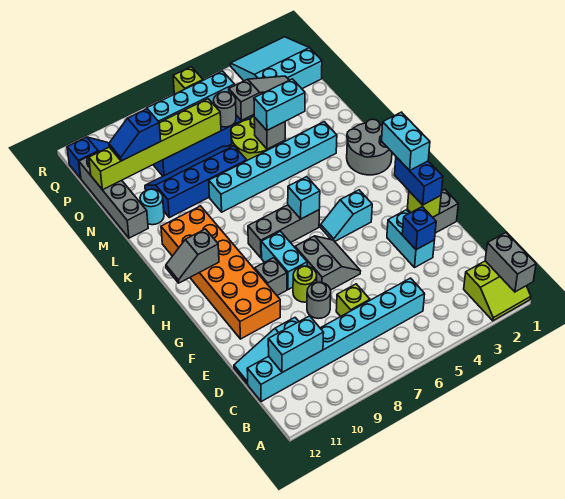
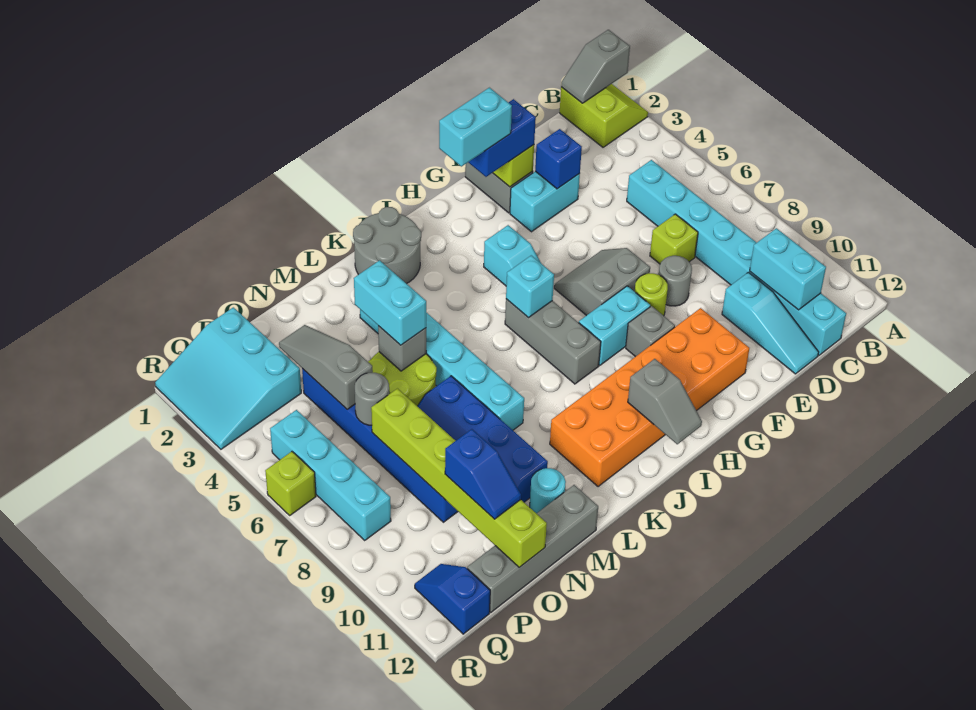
grey 1x2 brick [485,233,536,292] -> grey 1x2 slope [561,30,630,103]

